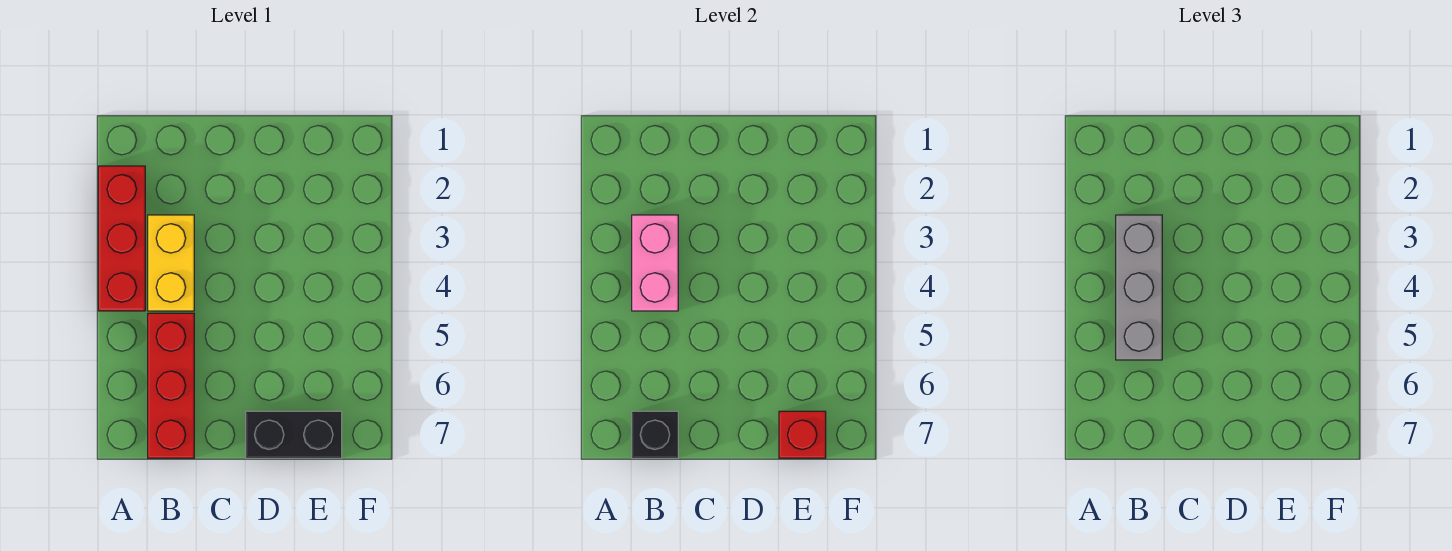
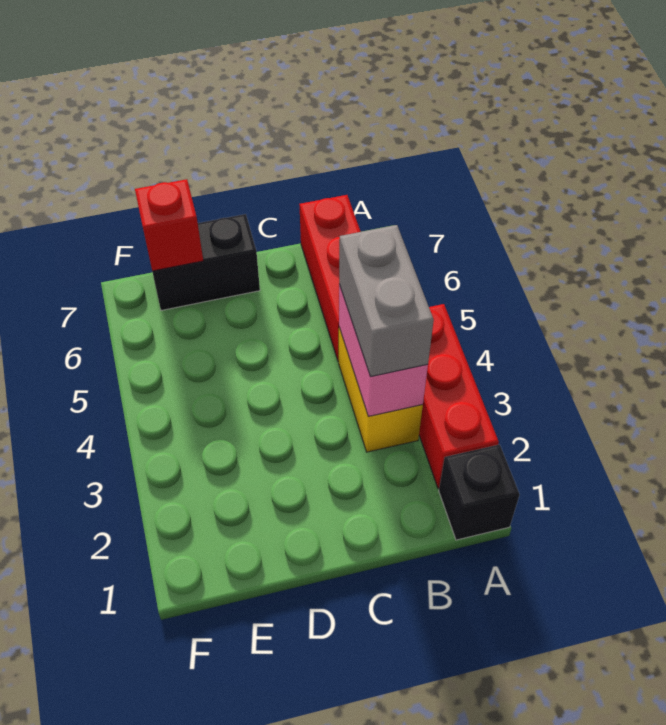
grey 1x3 brick [1116,215,1162,360] -> grey 1x2 brick [339,225,434,377]
black 1x1 brick [632,411,678,458] -> black 1x1 brick moved to [439,444,520,540]

